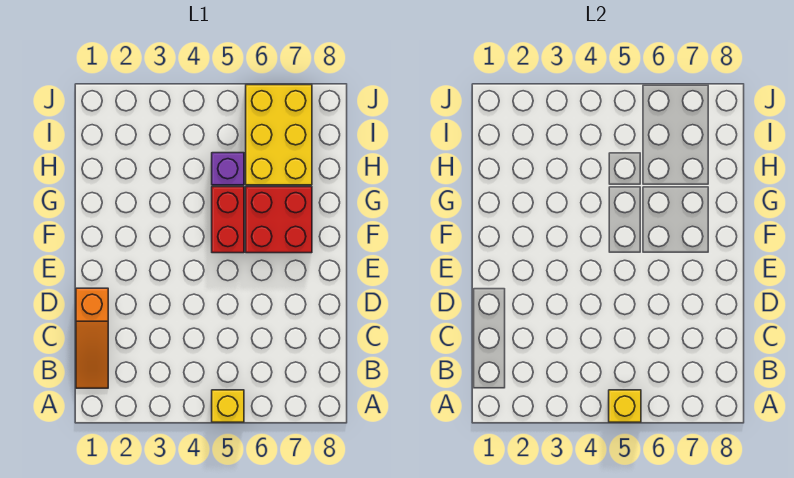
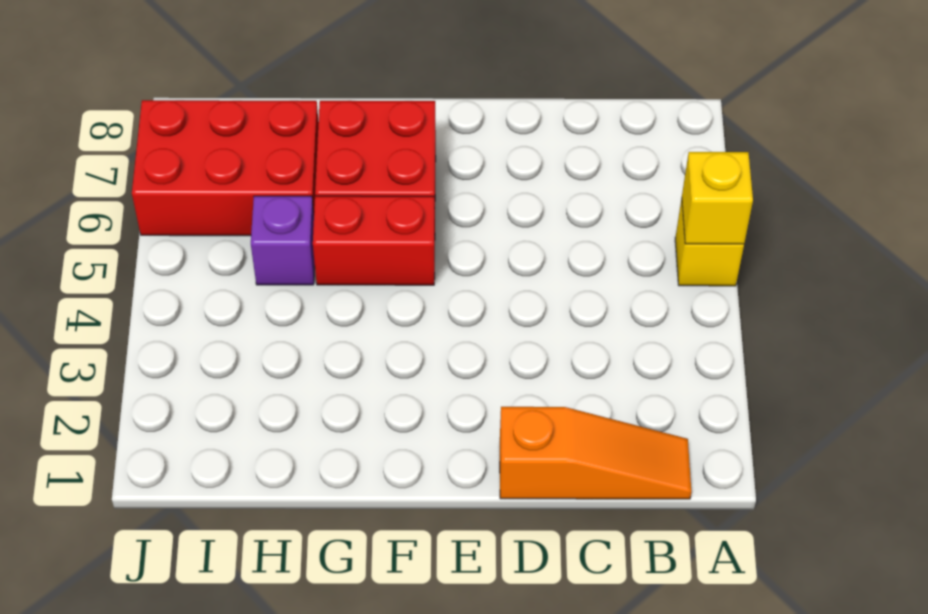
yellow 2x3 brick [246,85,312,185] -> red 2x3 brick [132,100,319,236]

